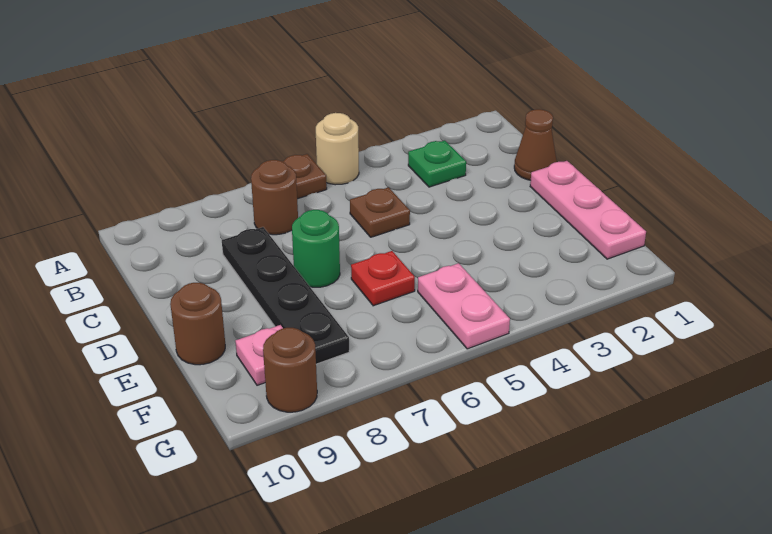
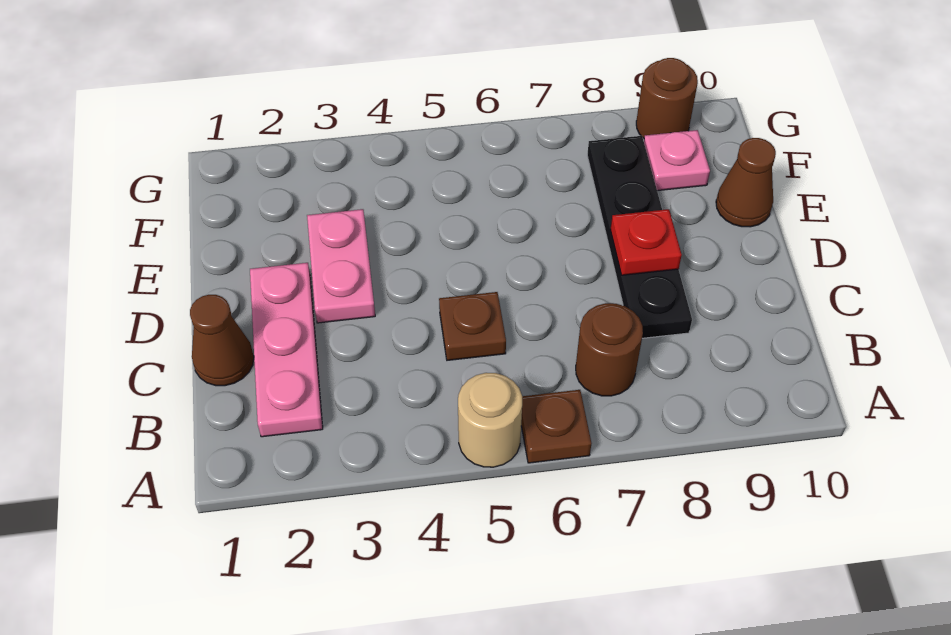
green 1x1 plate [408,140,466,187] -> none
pink 1x3 plate [530,161,646,259] -> pink 1x3 plate moved to [250,263,323,437]
green 1x1 round brick [292,210,340,287] -> none
red 1x1 plate [351,251,415,306] -> red 1x1 plate moved to [610,209,682,275]
brown 1x1 round brick [170,283,225,365] -> brown 1x1 cone [716,138,776,227]
pink 1x2 plate [418,263,510,349] -> pink 1x2 plate moved to [307,209,375,323]

